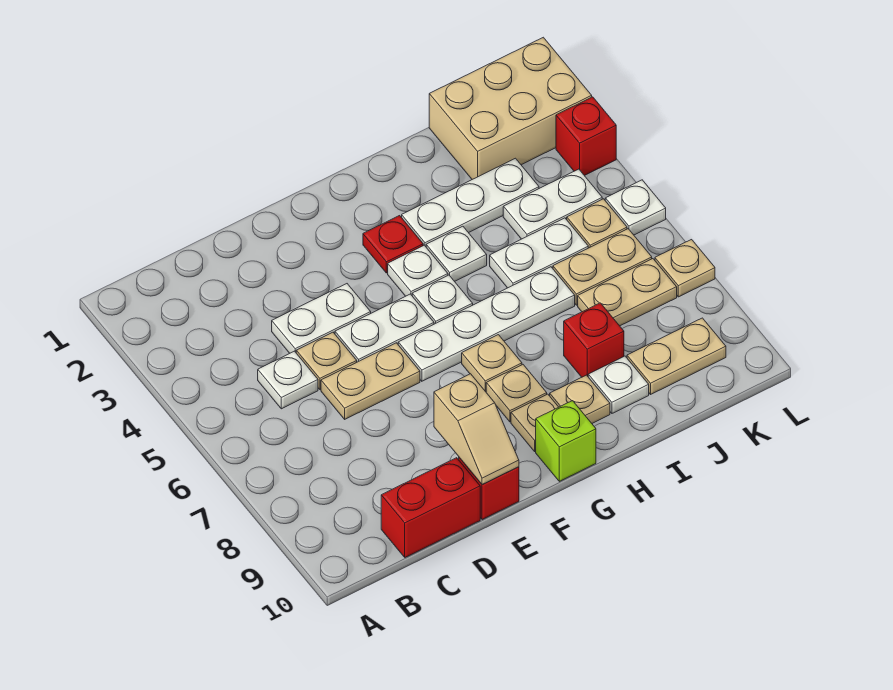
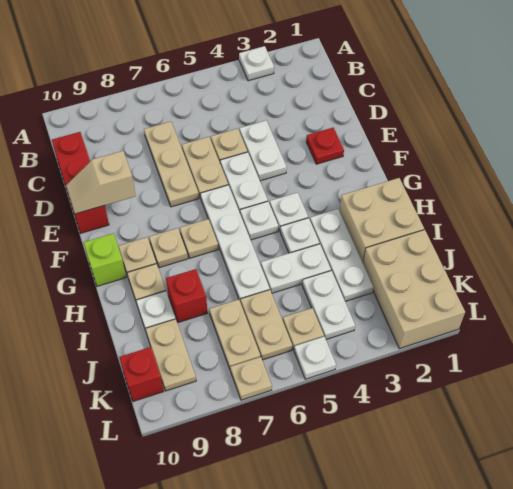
white 1x1 plate [258,351,318,409] -> white 1x1 plate moved to [239,46,274,81]
none -> tan 1x3 plate [144,122,199,207]
red 1x1 plate [363,216,423,273] -> red 1x1 plate moved to [306,128,344,164]
none -> tan 2x2 brick [340,178,424,262]
white 1x2 plate [490,218,588,288] -> white 1x2 plate turned to [261,244,331,293]
red 1x1 brick [556,97,616,176] -> red 1x1 brick moved to [119,347,164,401]

